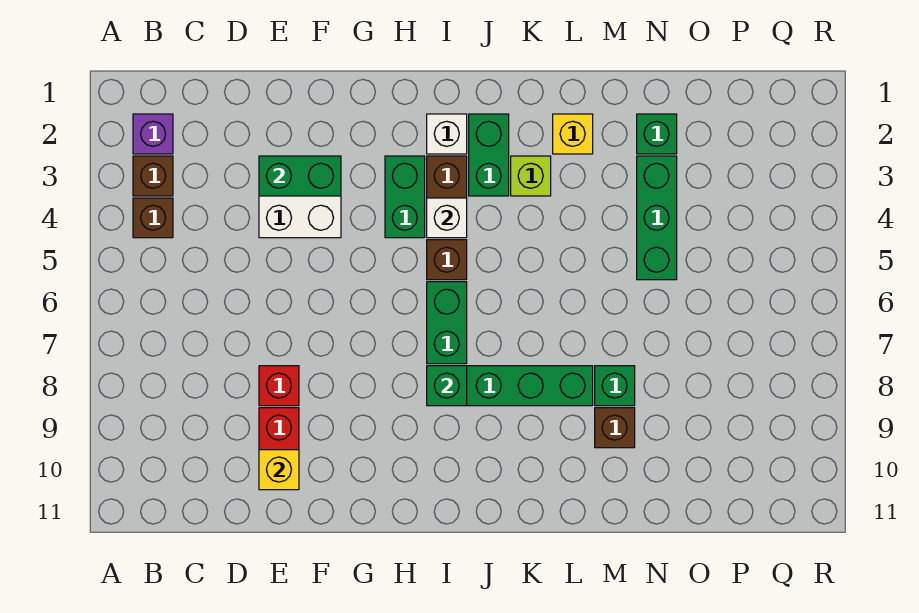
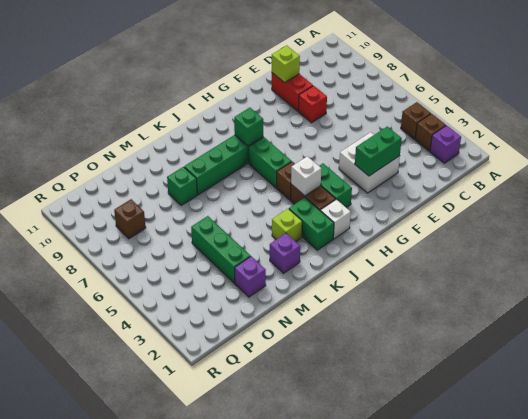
yellow 1x1 brick [259,450,299,490] -> lime 1x1 brick [272,46,300,83]
yellow 1x1 brick [553,114,593,154] -> purple 1x1 brick [270,233,300,273]
brown 1x1 brick [595,408,635,448] -> brown 1x1 brick moved to [114,199,146,239]
green 1x1 brick [637,114,677,154] -> purple 1x1 brick [235,256,266,297]

